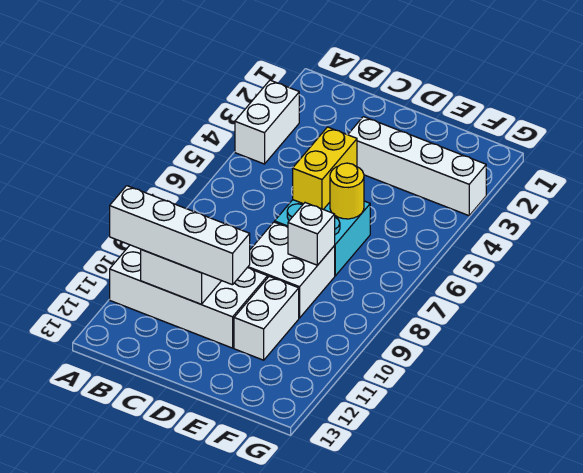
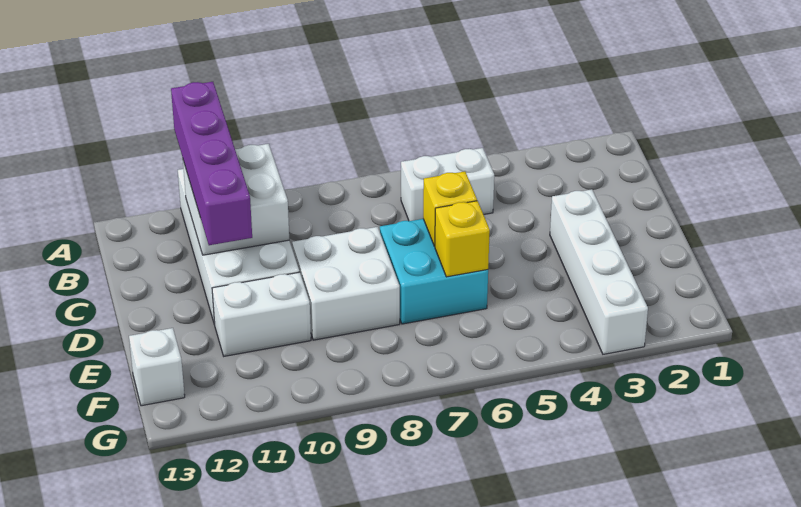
white 1x2 brick [235,80,299,164] -> white 1x2 brick moved to [401,148,494,221]
white 1x4 brick [110,186,250,285] -> purple 1x4 brick [171,82,252,245]
yellow 1x2 brick [293,127,357,209] -> yellow 1x1 brick [423,171,477,246]
yellow 1x1 round brick [330,163,364,219] -> yellow 1x1 brick [435,201,490,277]
white 1x1 brick [288,203,335,265] -> white 1x1 brick moved to [129,328,185,406]

